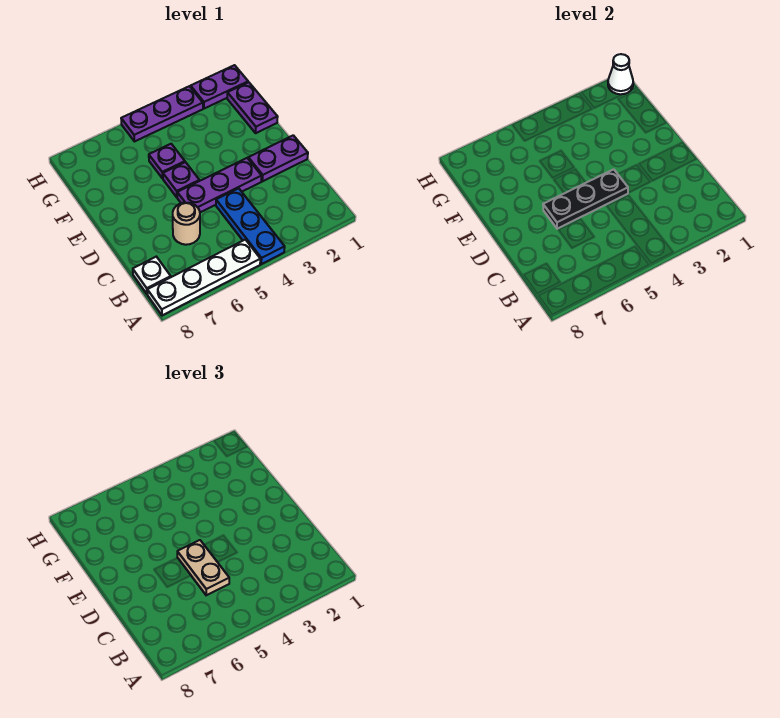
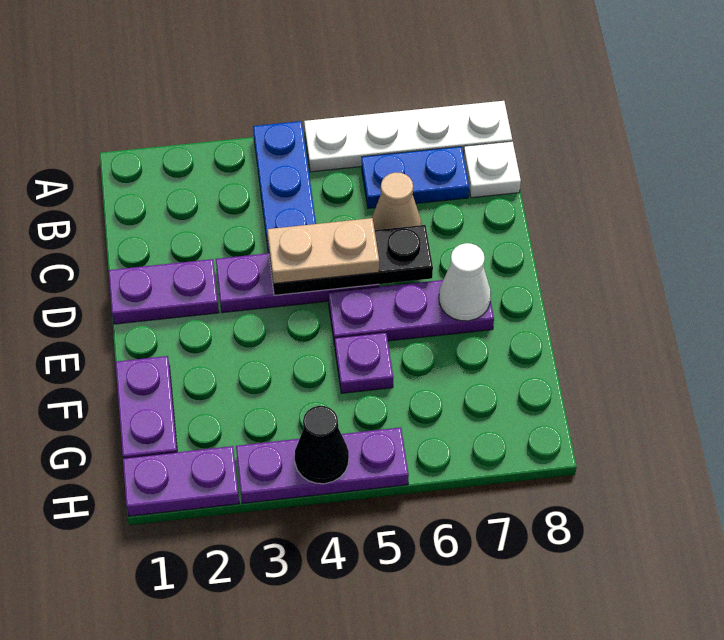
none -> blue 1x2 plate [362,147,469,208]
tan 1x2 plate [177,540,229,595] -> tan 1x2 plate turned to [267,218,379,284]
tan 1x1 round brick [173,203,200,245] -> tan 1x1 cone [372,172,421,230]
purple 1x1 plate [163,162,199,197] -> purple 1x3 plate [328,280,494,346]
white 1x1 cone [608,54,633,94] -> white 1x1 cone moved to [439,243,491,321]
none -> black 1x1 cone [295,406,349,484]

